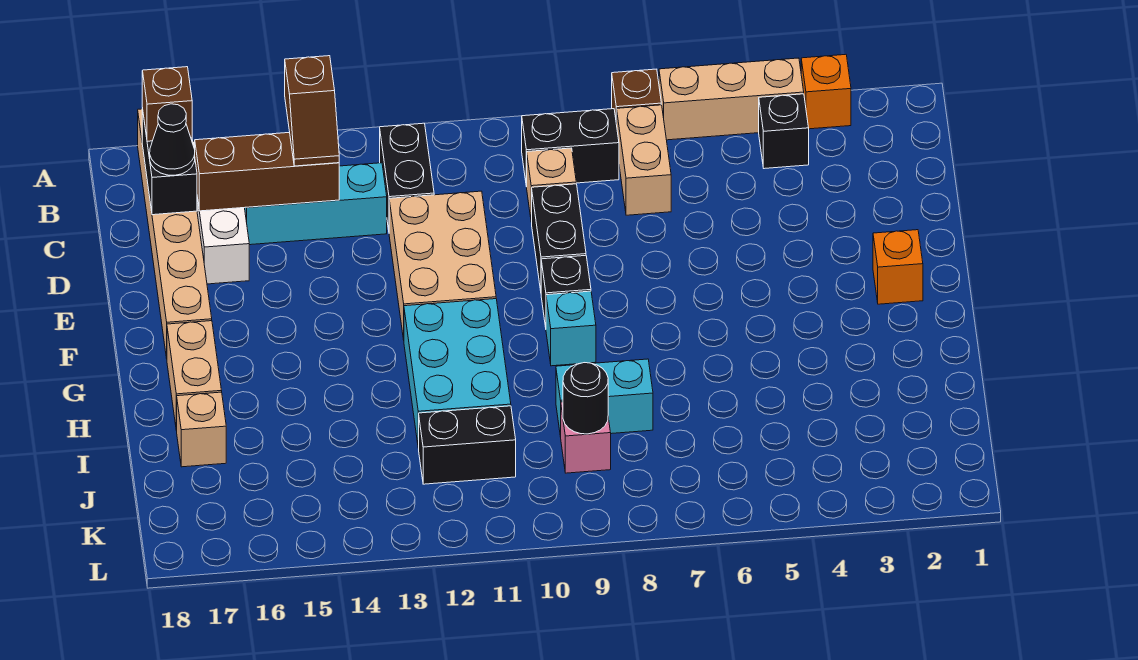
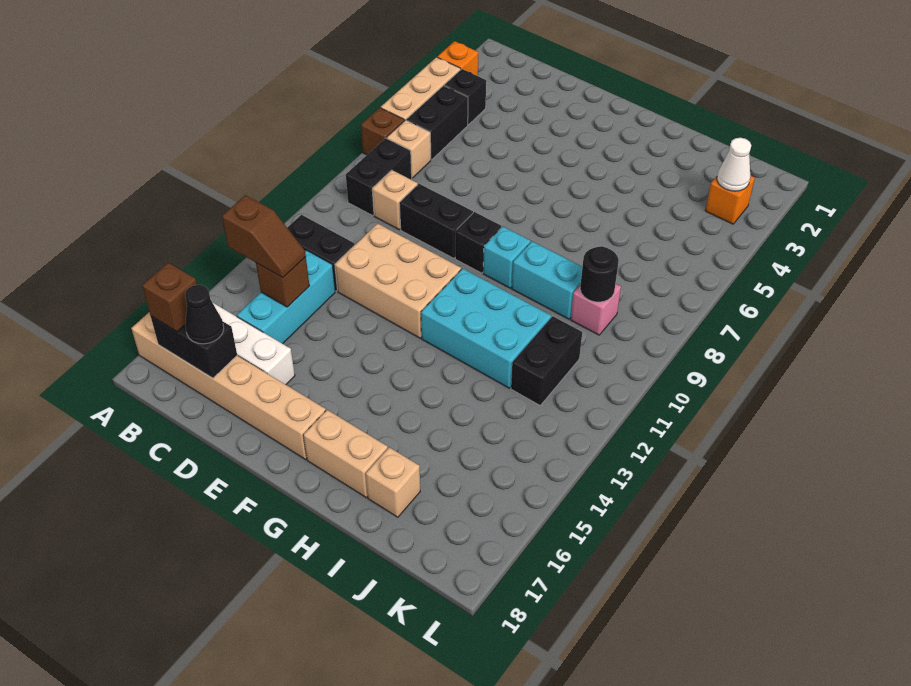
none -> black 1x2 brick [406,86,468,160]
tan 1x2 brick [617,105,671,215] -> tan 1x1 brick [387,120,431,178]
brown 1x3 brick [195,132,339,211] -> brown 1x1 brick [256,257,310,307]
orange 1x1 brick [873,230,923,304] -> orange 1x1 brick moved to [705,176,755,224]
cyan 1x2 brick [556,359,653,437] -> cyan 1x2 brick turned to [512,241,582,319]
none -> white 1x1 cone [717,138,751,191]

